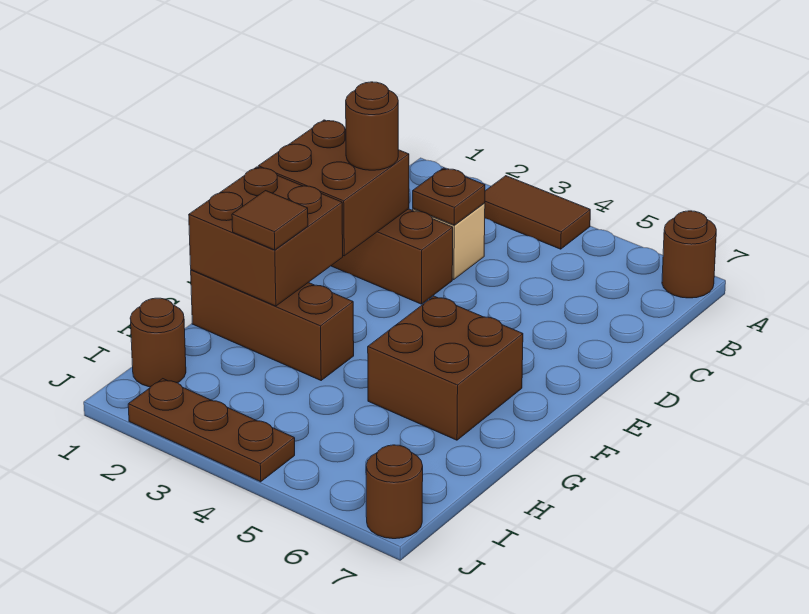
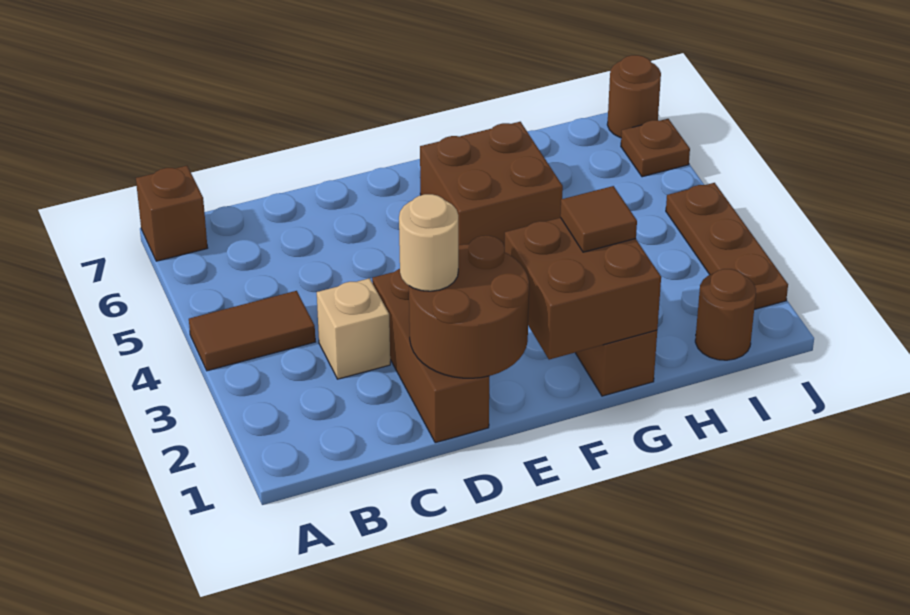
brown 1x2 tile [485,176,590,249] -> brown 1x2 tile turned to [189,291,315,371]
brown 1x1 round brick [662,211,716,298] -> brown 1x1 brick [136,166,208,261]
brown 1x1 plate [413,168,485,225] -> brown 1x1 plate moved to [621,119,690,177]
brown 2x2 brick [258,120,409,256] -> brown 2x2 round brick [409,236,529,378]
brown 1x1 round brick [346,82,398,170] -> tan 1x1 round brick [399,194,458,291]

